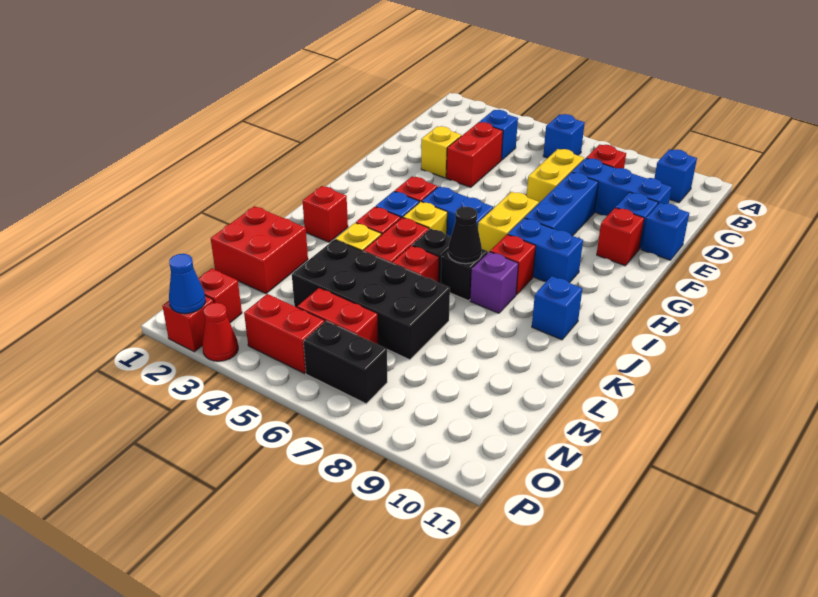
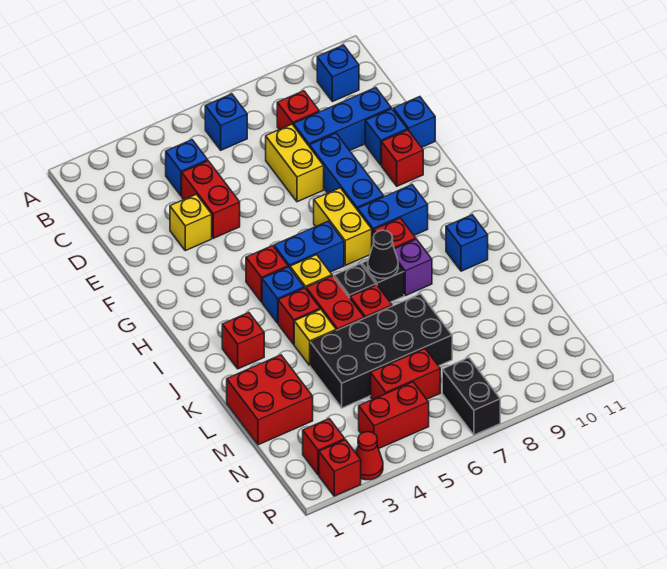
black 1x2 brick [303,321,387,404] -> black 1x2 brick turned to [442,358,500,435]
blue 1x1 cone [169,254,206,314] -> none

